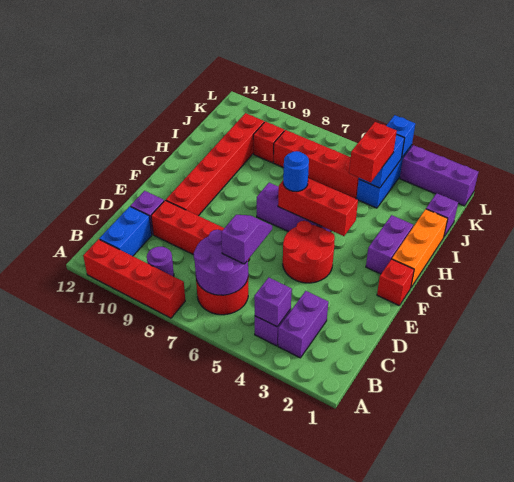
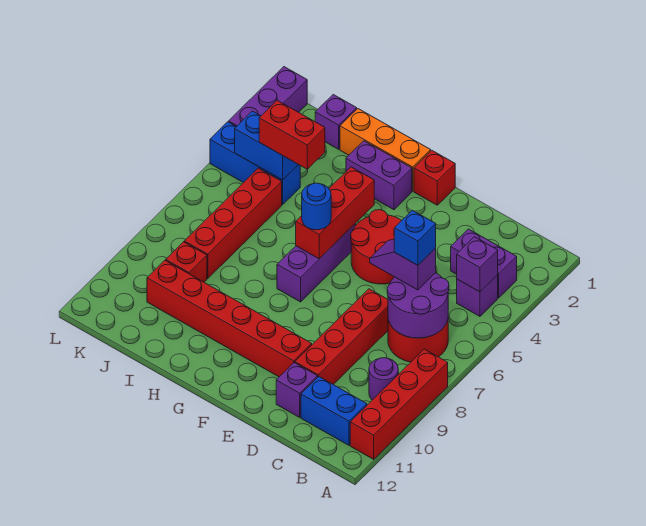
blue 1x1 brick [386,115,415,157] -> blue 1x1 brick moved to [394,210,436,265]

